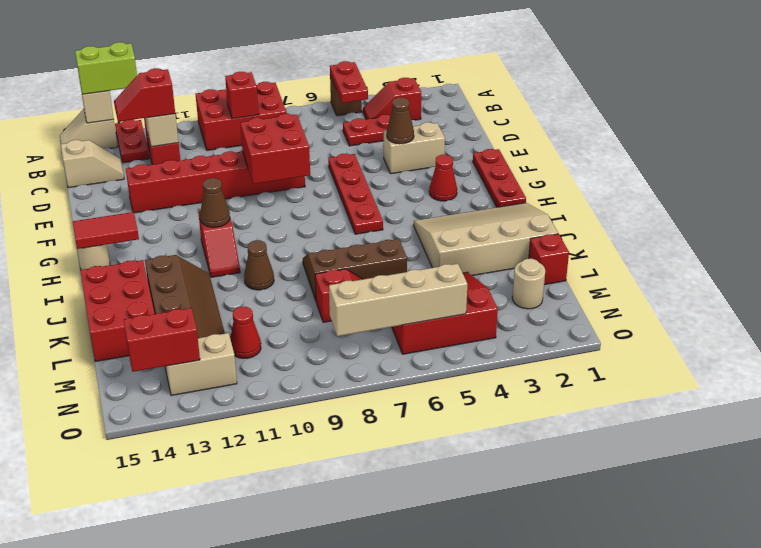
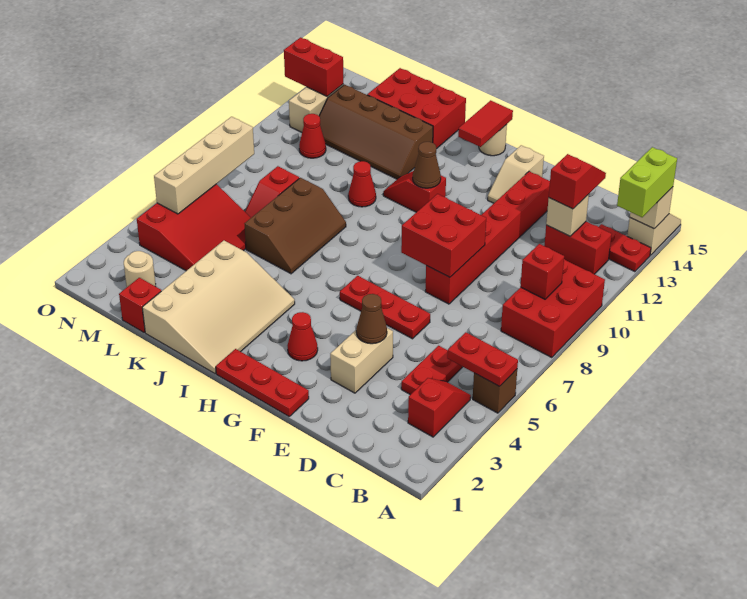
tan 1x2 slope [61,140,124,188] -> tan 1x2 slope moved to [488,145,544,203]
red 1x4 plate [328,154,383,234] -> red 1x3 plate [340,276,430,339]
brown 1x1 cone [244,240,274,290] -> red 1x1 cone [348,161,376,207]
red 1x2 brick [124,308,200,372] -> red 1x2 brick turned to [284,37,343,96]

